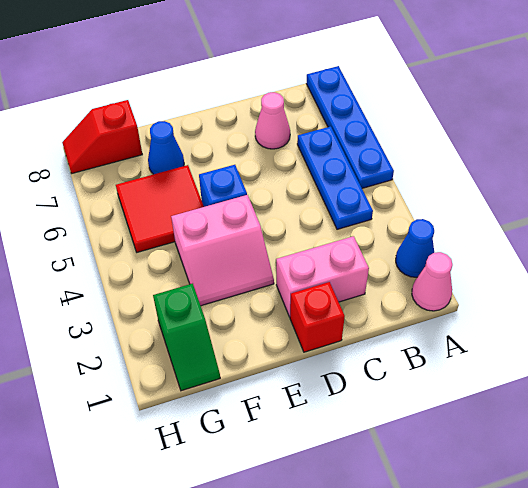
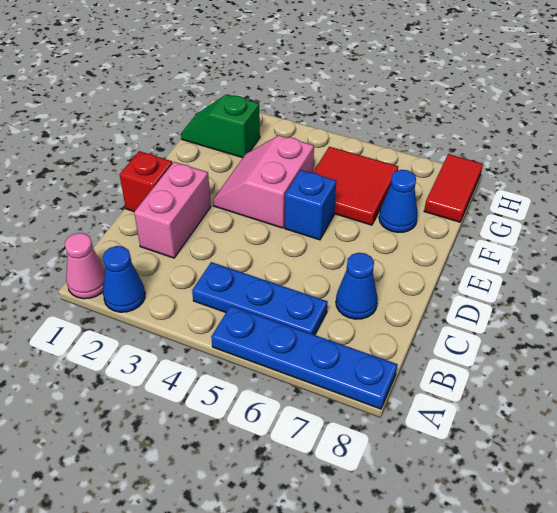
pink 1x1 cone [255,92,290,149] -> blue 1x1 cone [336,253,378,319]
red 1x2 slope [62,100,142,173] -> red 1x2 tile [424,154,483,222]

